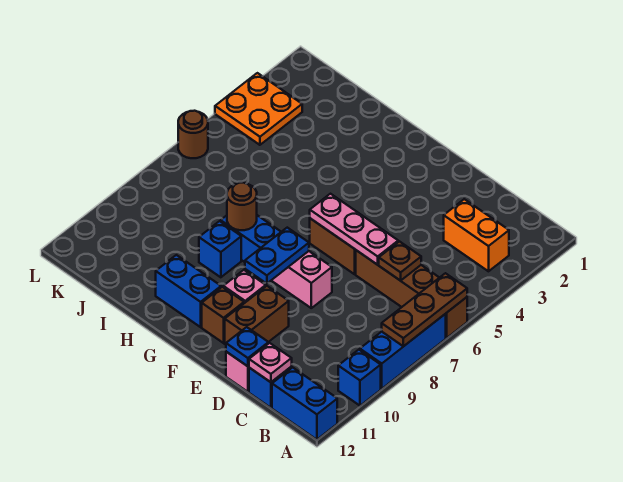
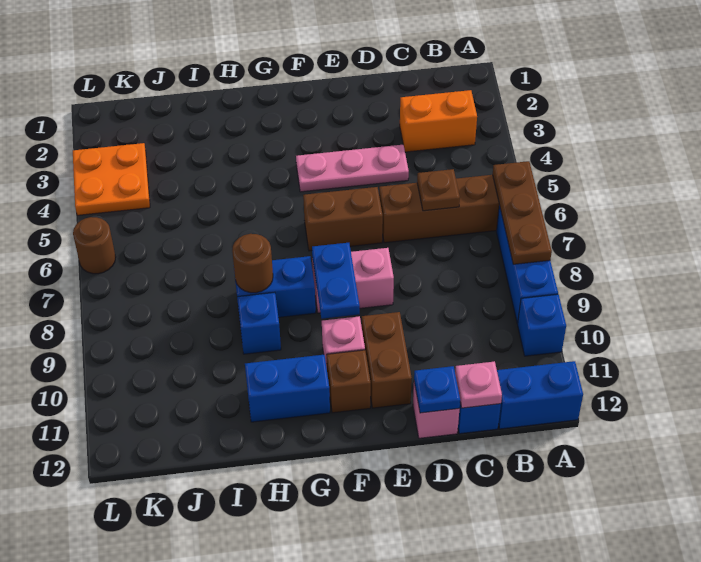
pink 1x3 plate [310,194,398,265] -> pink 1x3 plate moved to [296,145,409,192]

